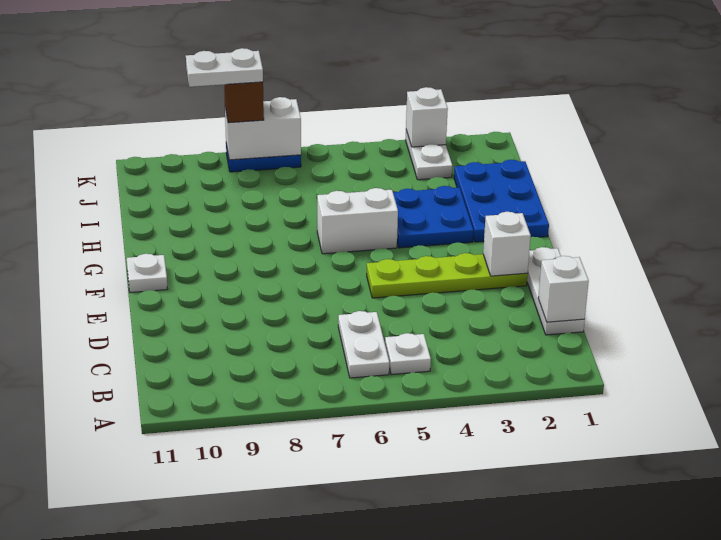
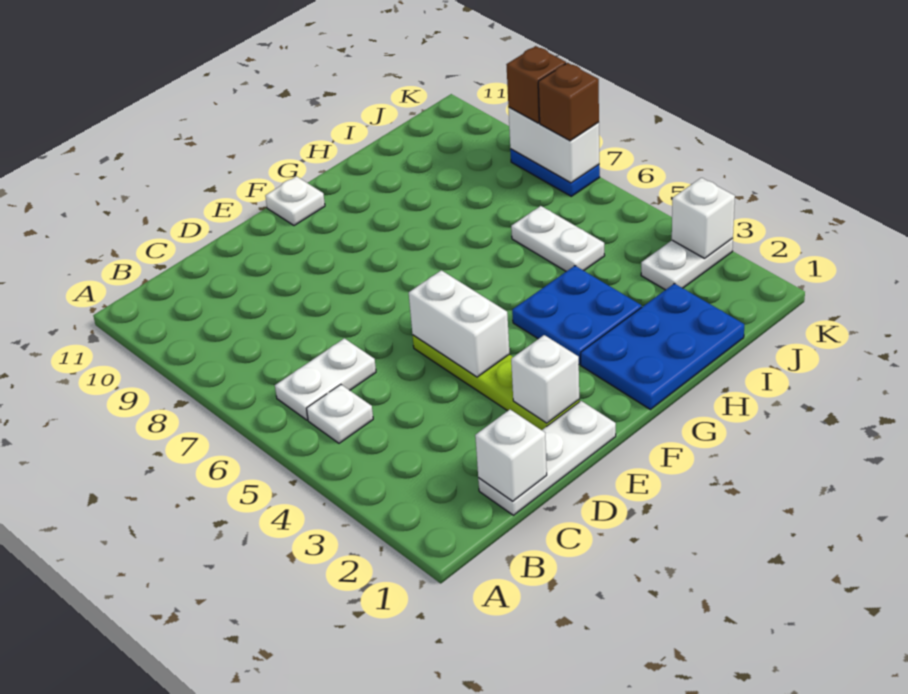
white 1x2 brick [317,188,398,254] -> white 1x2 brick moved to [409,270,509,377]
none -> brown 1x1 brick [538,63,599,141]
white 1x2 plate [186,48,263,87] -> white 1x2 plate moved to [511,206,605,271]

